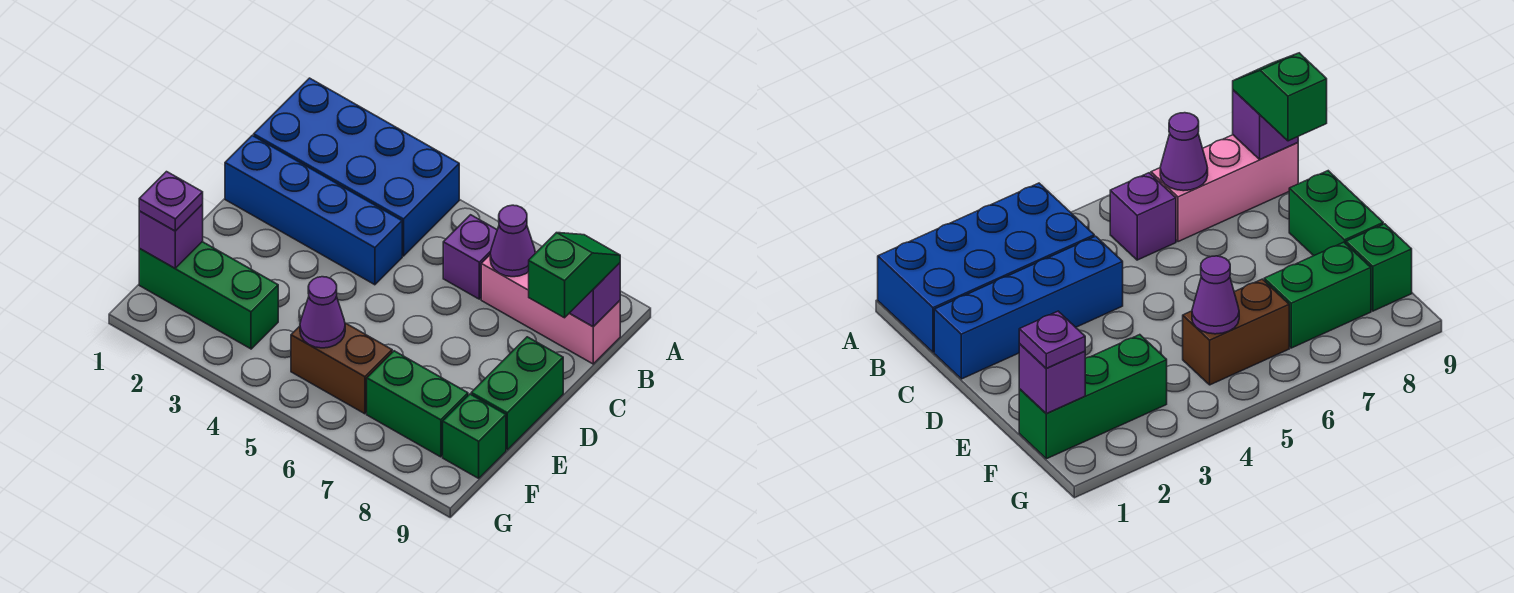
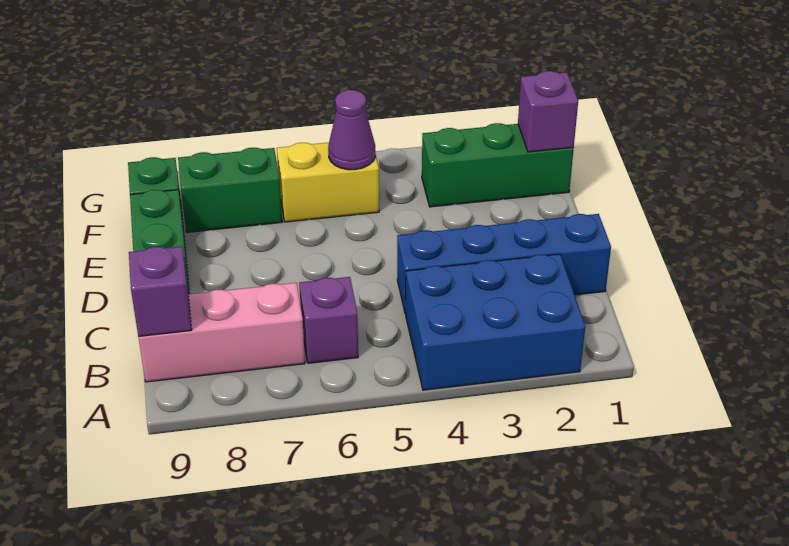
blue 2x4 brick [254,78,459,256] -> blue 2x3 brick [406,254,585,390]
purple 1x1 cone [490,205,535,277] -> none
green 1x2 slope [529,233,620,318] -> none
purple 1x1 plate [139,172,203,231] -> none
brown 1x2 brick [291,323,392,414] -> yellow 1x2 brick [277,143,379,222]

